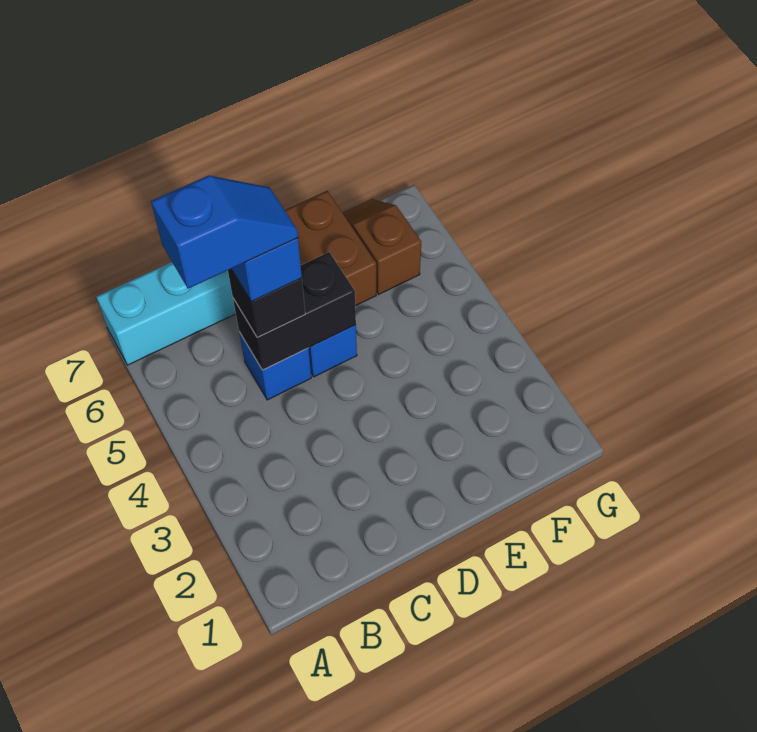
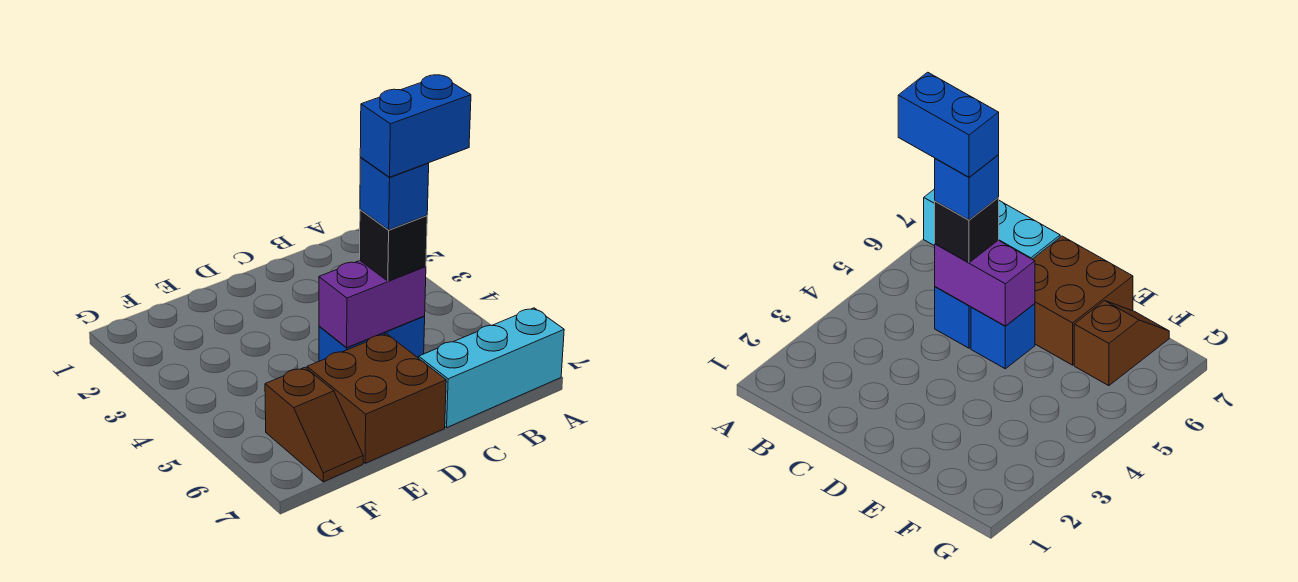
blue 1x2 slope [151,175,298,289] -> blue 1x2 brick [360,75,471,177]
black 1x2 brick [233,252,356,370] -> purple 1x2 brick [319,261,426,348]

